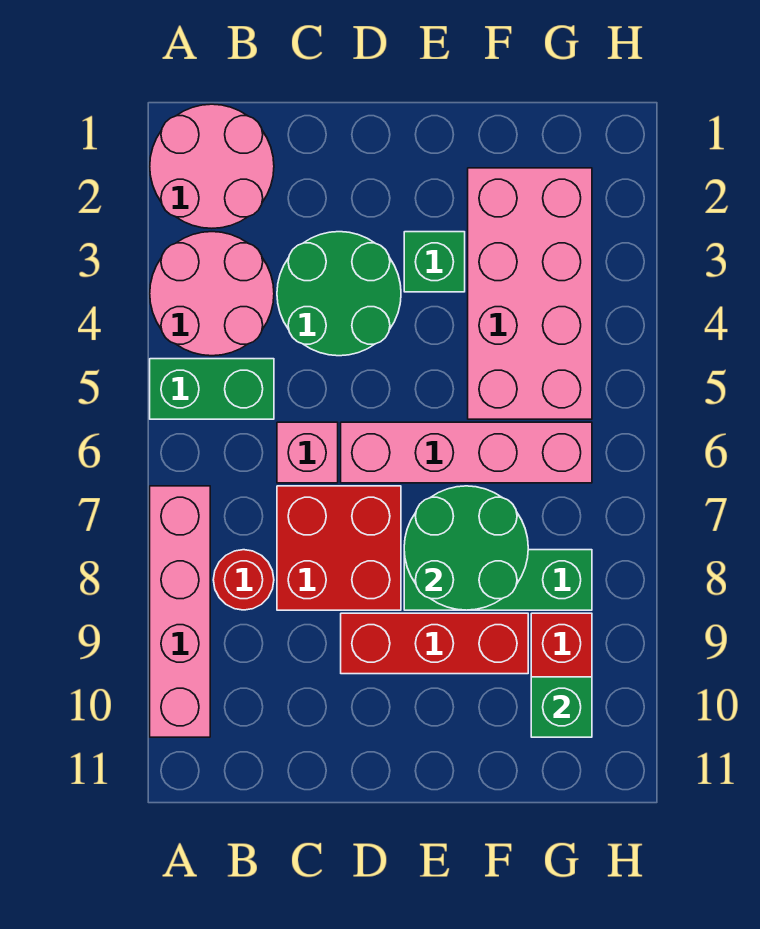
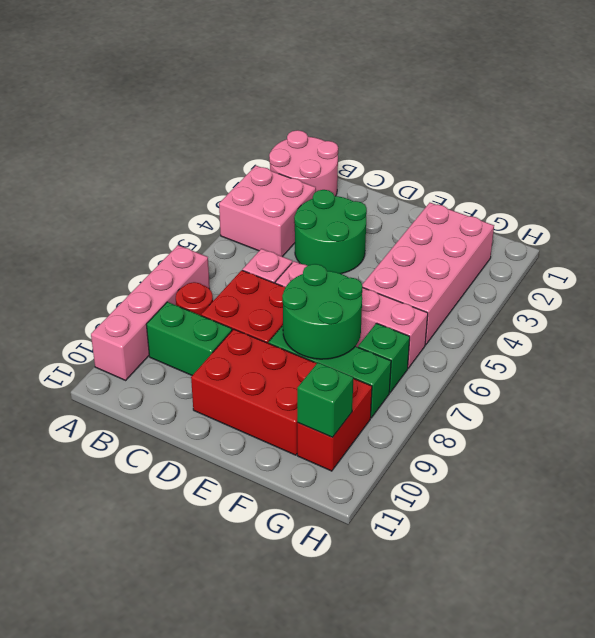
pink 2x2 round brick [150,232,274,356] -> pink 2x2 brick [219,166,316,257]
green 1x2 brick [150,359,274,419] -> green 1x2 brick moved to [146,302,232,375]
red 1x3 brick [341,613,528,674] -> red 2x3 brick [191,329,317,455]
green 1x1 brick [404,232,465,292] -> green 1x1 brick moved to [358,323,410,393]

